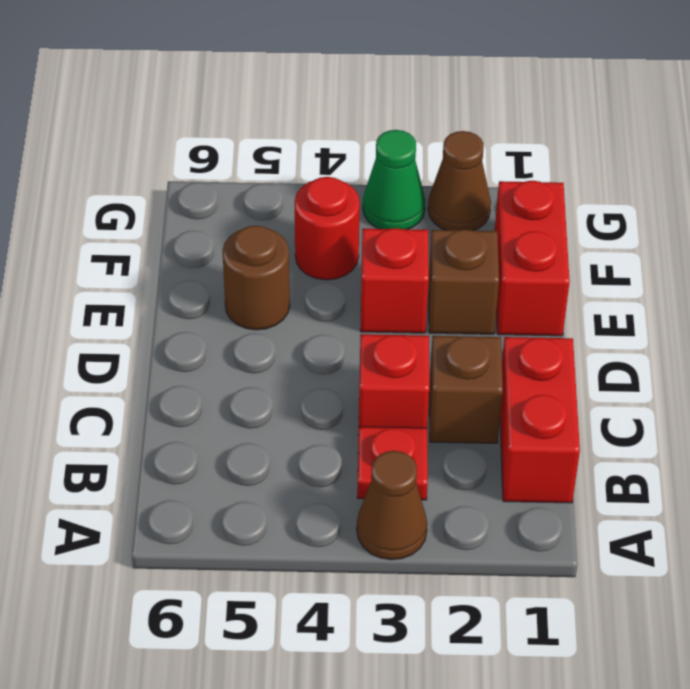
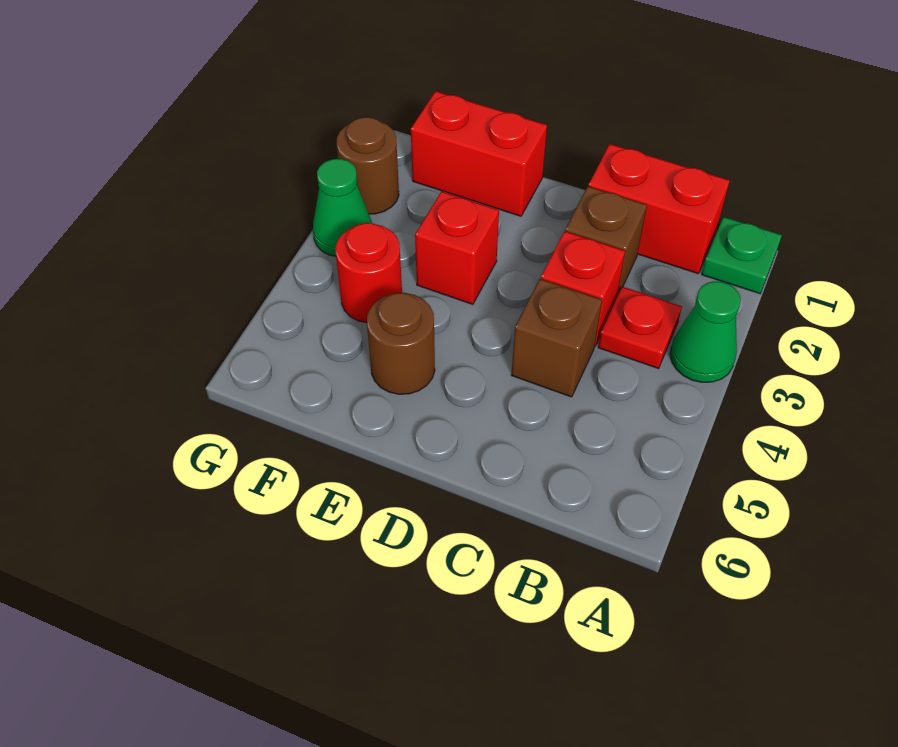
none -> green 1x1 plate [702,217,782,294]
brown 1x1 cone [357,451,427,560] -> green 1x1 cone [670,281,741,382]
brown 1x1 brick [429,230,499,334] -> brown 1x1 brick moved to [511,279,602,397]
brown 1x1 cone [428,131,491,231] -> brown 1x1 round brick [337,117,399,214]

